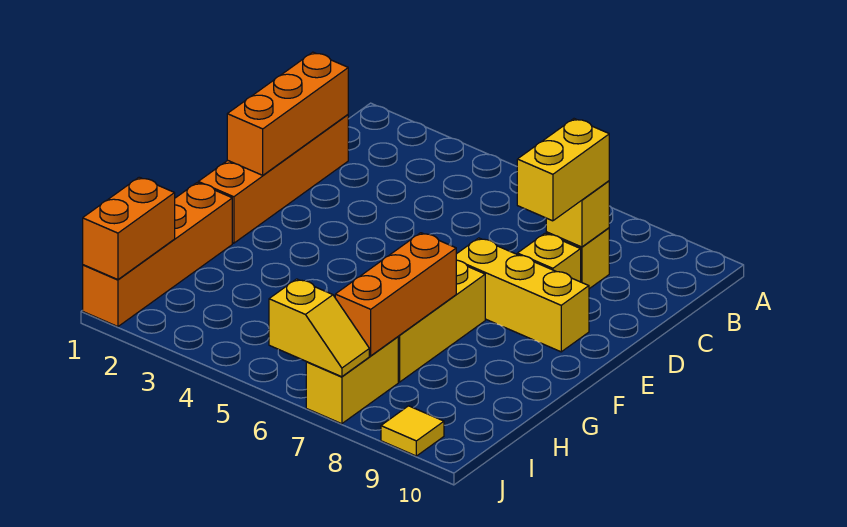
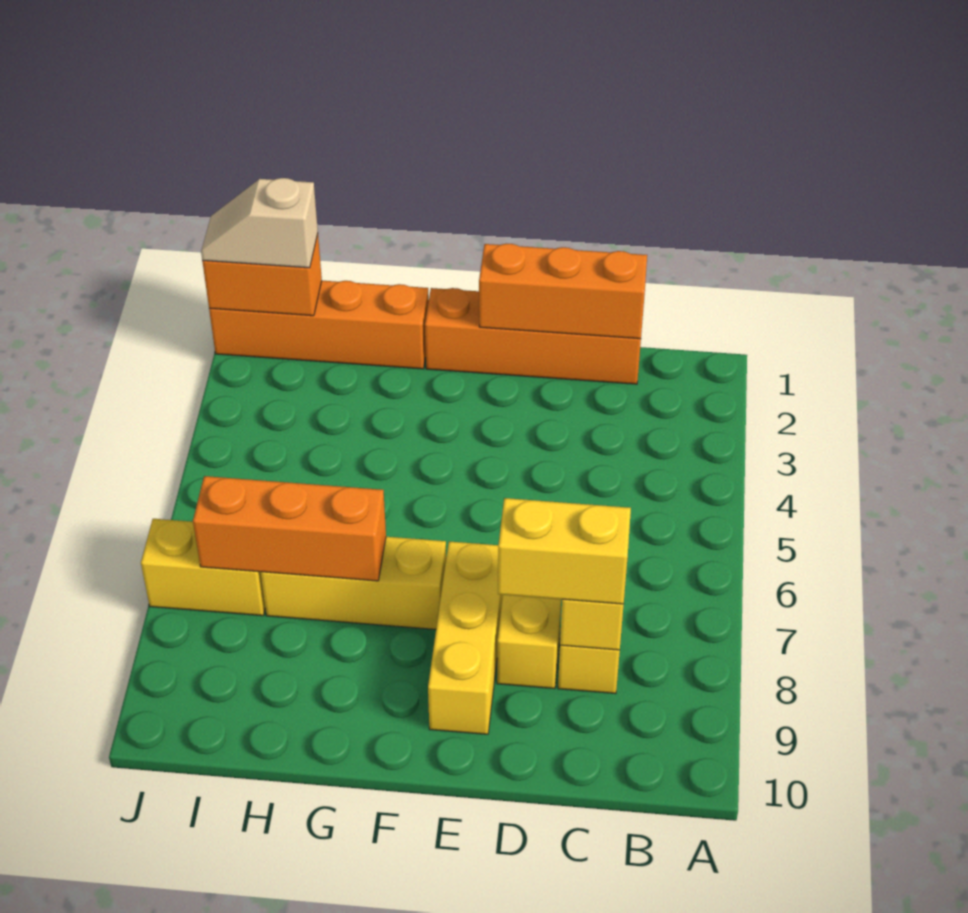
none -> tan 1x2 slope [201,178,318,268]
yellow 1x2 slope [269,279,369,377] -> none
yellow 1x1 tile [381,406,444,456] -> none

